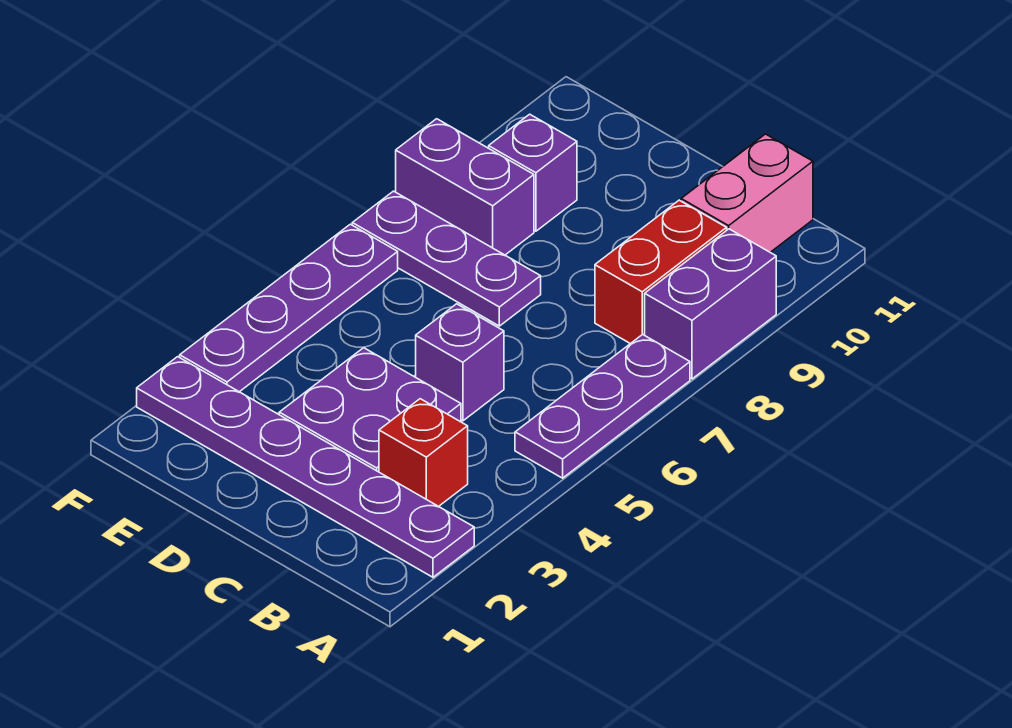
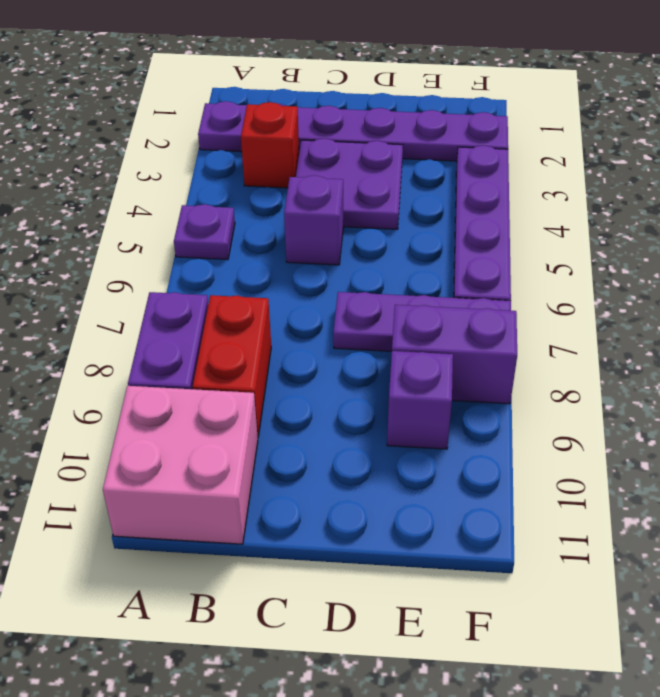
purple 1x3 plate [515,334,690,478] -> purple 1x1 plate [174,204,235,260]
pink 1x2 brick [681,134,813,252] -> pink 2x2 brick [103,386,258,544]

